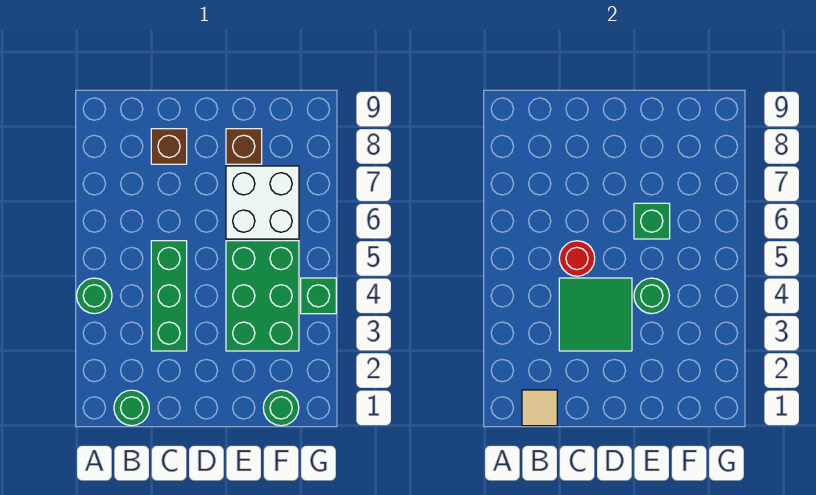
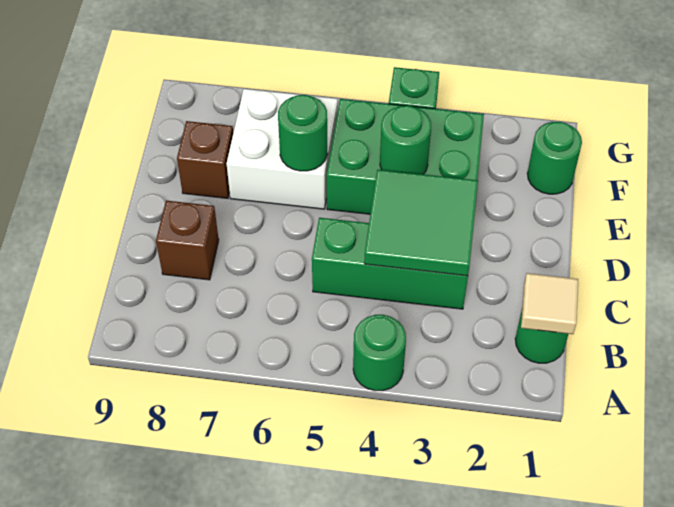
red 1x1 round brick [559,241,595,276] -> none
green 1x1 brick [634,203,670,239] -> green 1x1 round brick [278,95,328,171]

